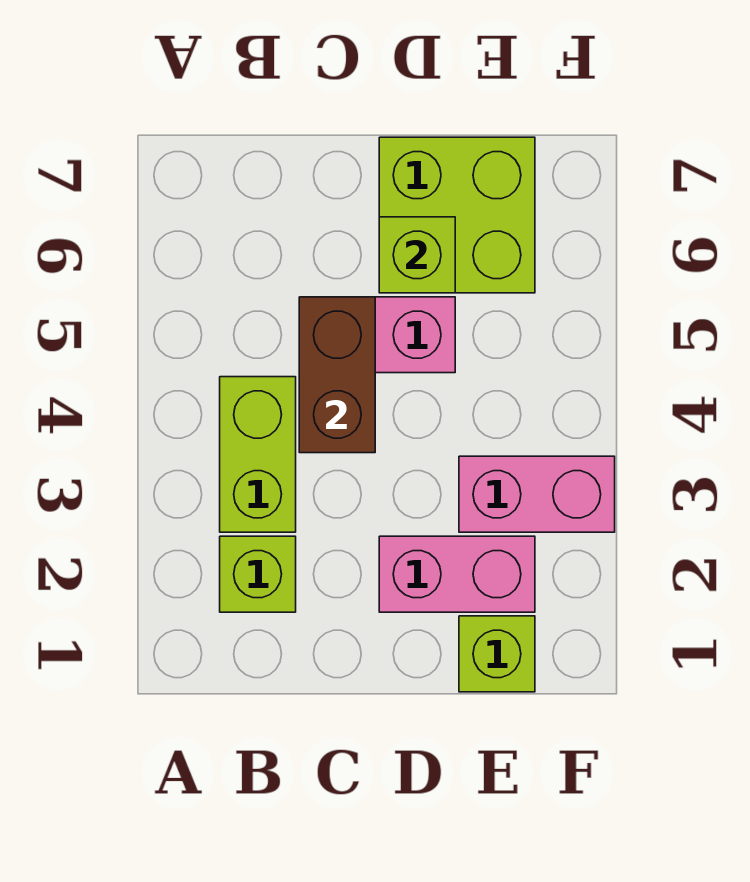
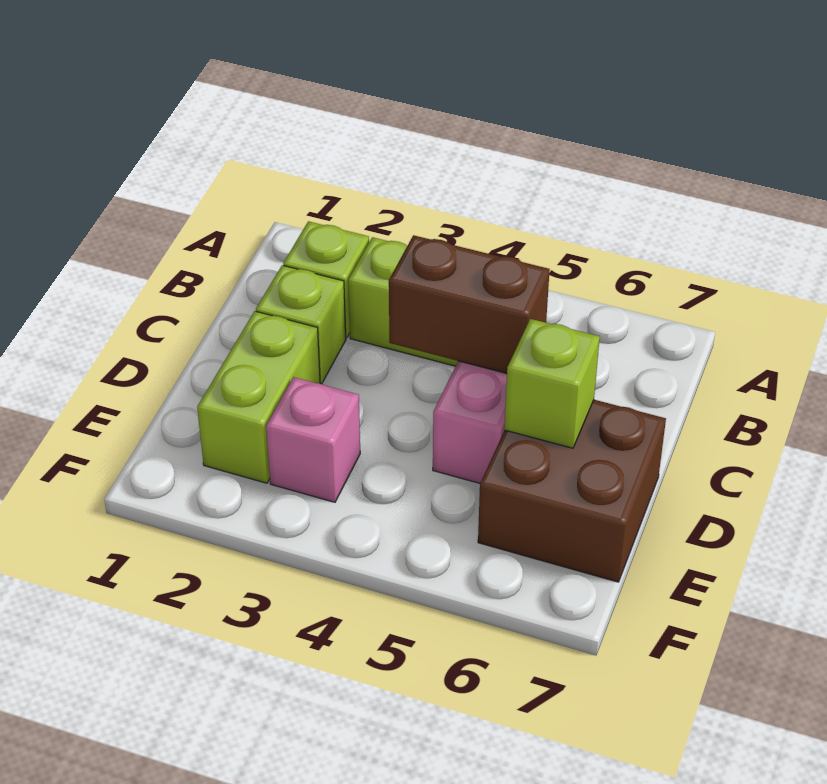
pink 1x2 brick [379,536,535,612] -> lime 1x2 brick [197,311,320,483]
lime 2x2 brick [379,137,535,293] -> brown 2x2 brick [478,400,666,582]
lime 1x1 brick [459,616,535,692] -> lime 1x1 brick moved to [256,265,346,384]
pink 1x2 brick [459,456,615,532] -> pink 1x1 brick [266,377,360,502]

